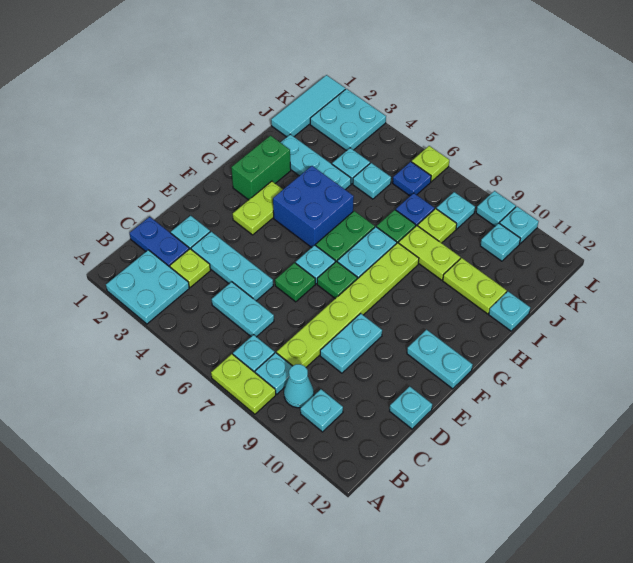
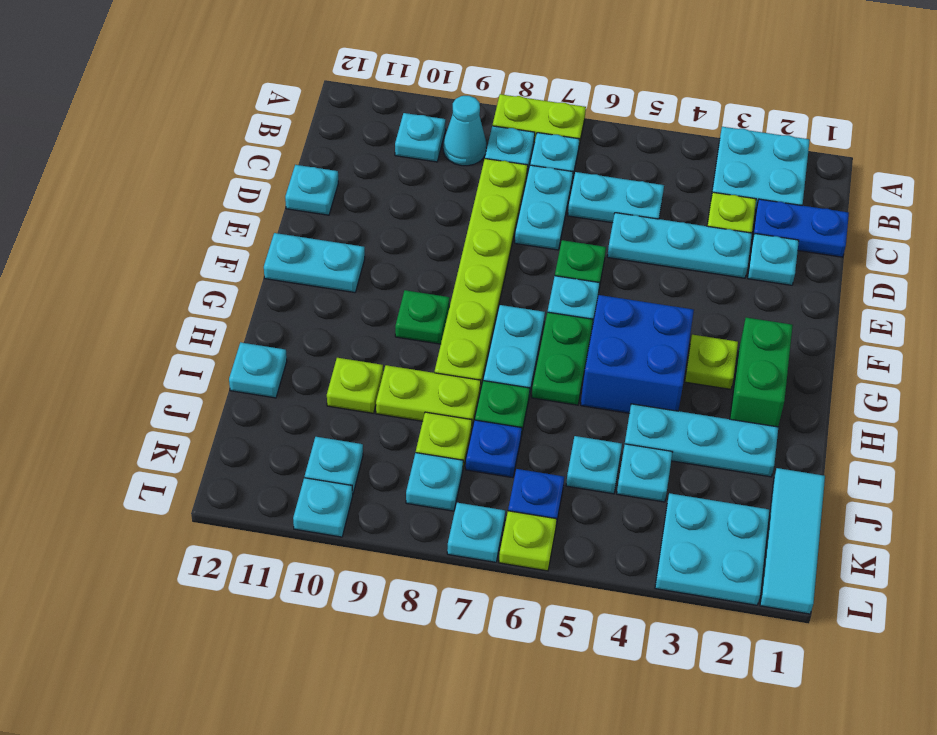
cyan 1x2 plate [320,313,382,373] -> cyan 1x2 plate moved to [515,165,573,250]
lime 1x2 plate [233,181,283,235] -> lime 1x1 plate [685,335,738,389]
green 1x1 plate [317,261,357,299] -> green 1x1 plate moved to [395,290,450,344]
lime 1x2 plate [443,258,507,314] -> lime 1x1 plate [327,358,383,413]
cyan 1x1 plate [476,191,516,226] -> cyan 1x1 plate moved to [447,503,505,562]

